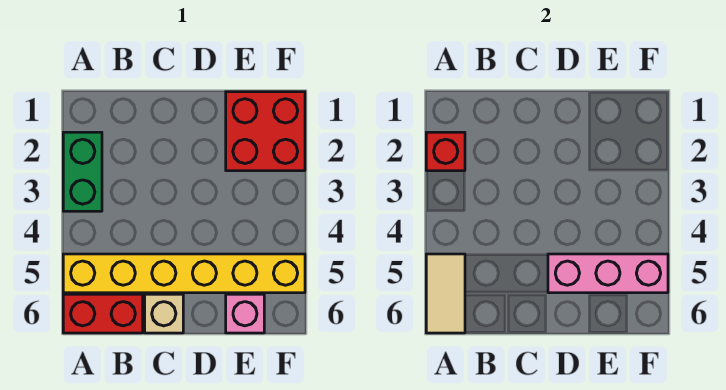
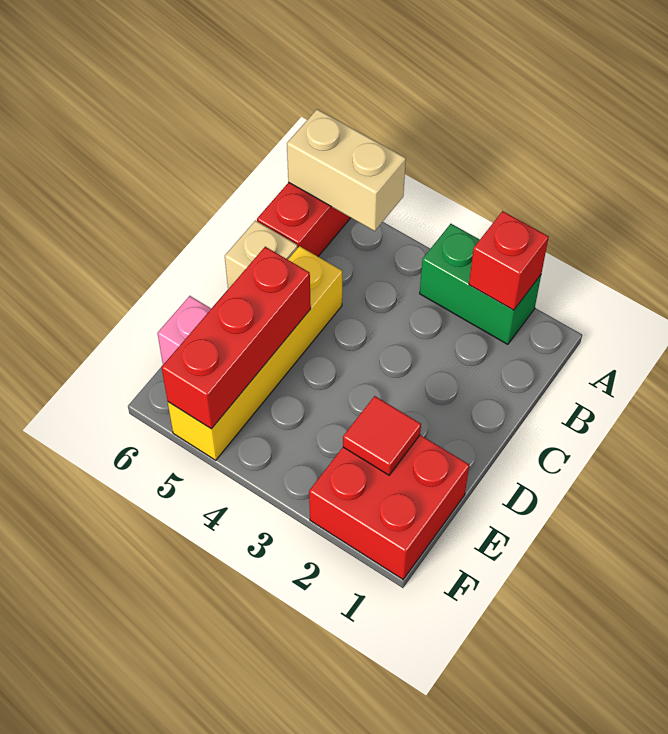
yellow 1x6 brick [63,254,305,293] -> yellow 1x4 brick [168,246,342,460]
tan 1x2 tile [426,254,465,333] -> tan 1x2 brick [287,109,406,231]
pink 1x3 brick [548,254,668,293] -> red 1x3 brick [161,247,311,429]
none -> red 1x1 tile [343,396,421,475]

